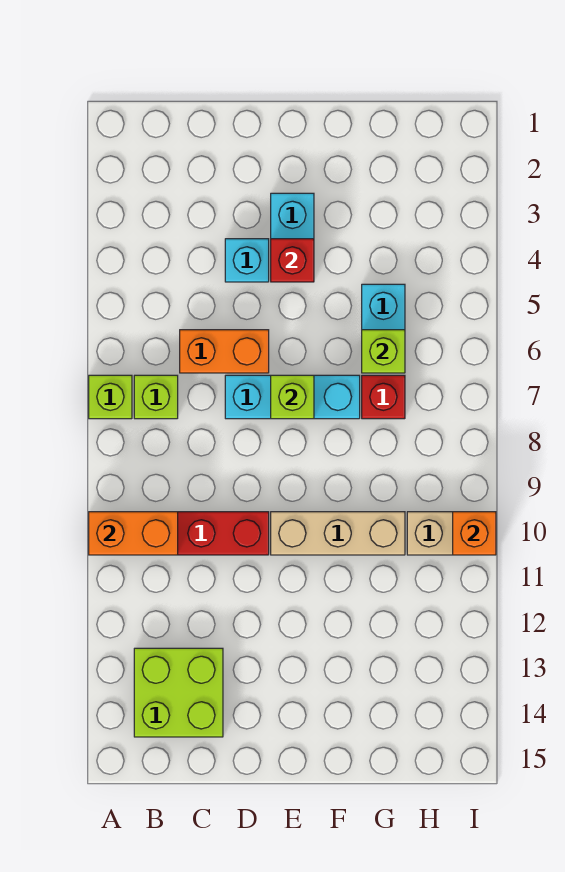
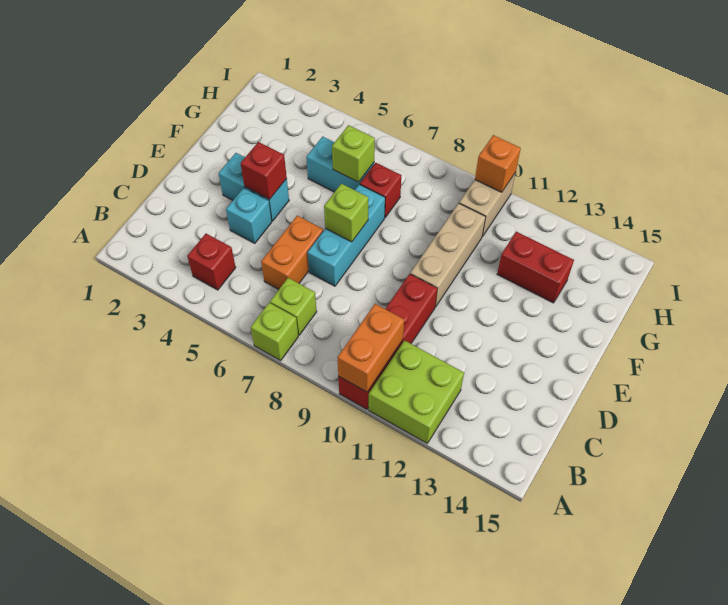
none -> red 1x1 brick [187,234,236,290]
lime 2x2 brick [134,648,223,737] -> lime 2x2 brick moved to [369,341,464,443]
none -> red 1x2 brick [497,232,574,303]

